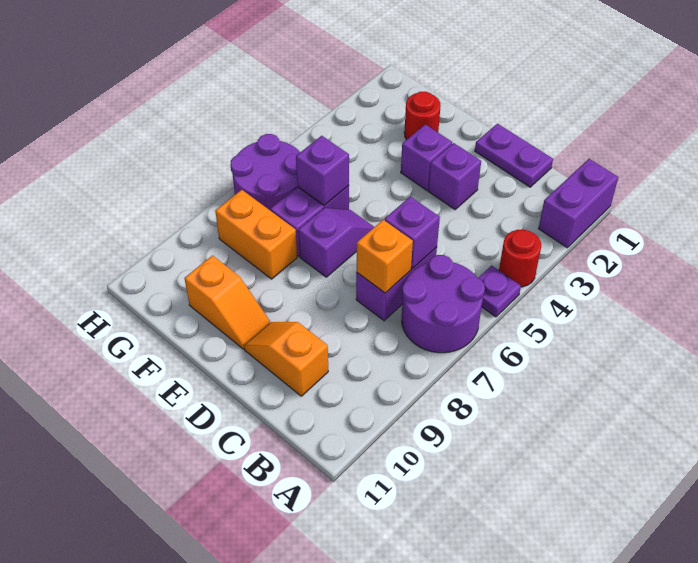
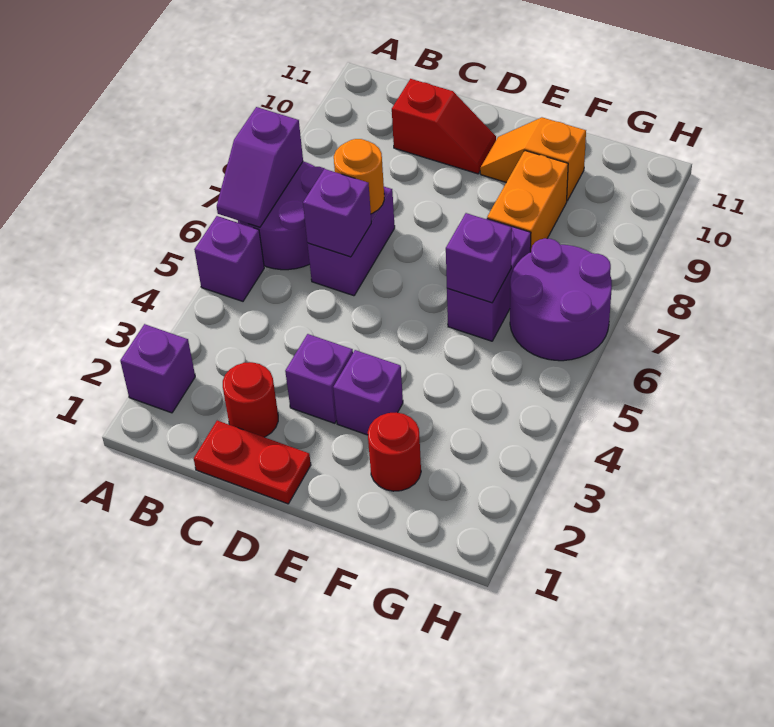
purple 1x2 brick [539,159,618,248] -> purple 1x1 brick [120,324,195,413]
red 1x1 round brick [499,230,541,287] -> red 1x1 round brick moved to [223,362,278,437]
purple 1x1 plate [478,265,521,317] -> purple 1x1 brick [194,216,264,301]
purple 1x2 plate [475,124,553,187] -> red 1x2 plate [194,421,311,504]
orange 1x1 brick [357,220,413,293] -> orange 1x1 round brick [334,139,384,214]
orange 1x2 slope [244,322,328,396] -> red 1x2 slope [392,79,496,174]
purple 1x2 slope [298,208,374,277] -> purple 1x2 slope moved to [217,107,303,227]
orange 1x2 brick [215,190,297,279] -> orange 1x2 brick turned to [487,151,568,252]

